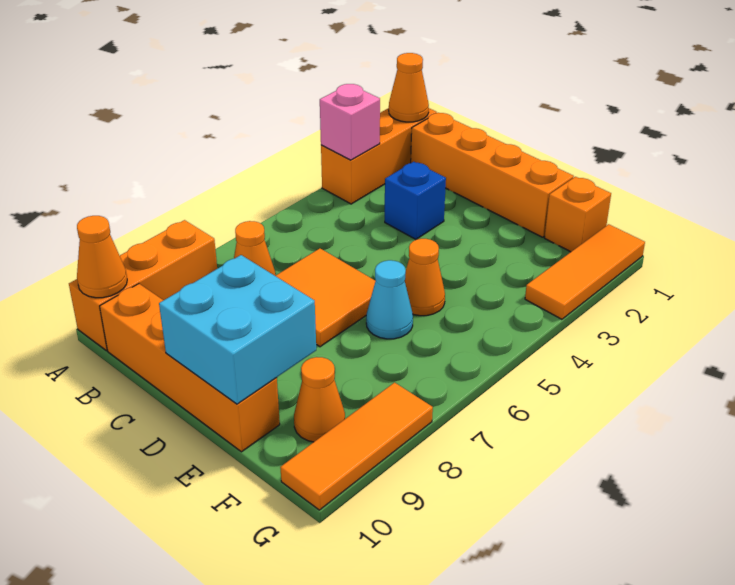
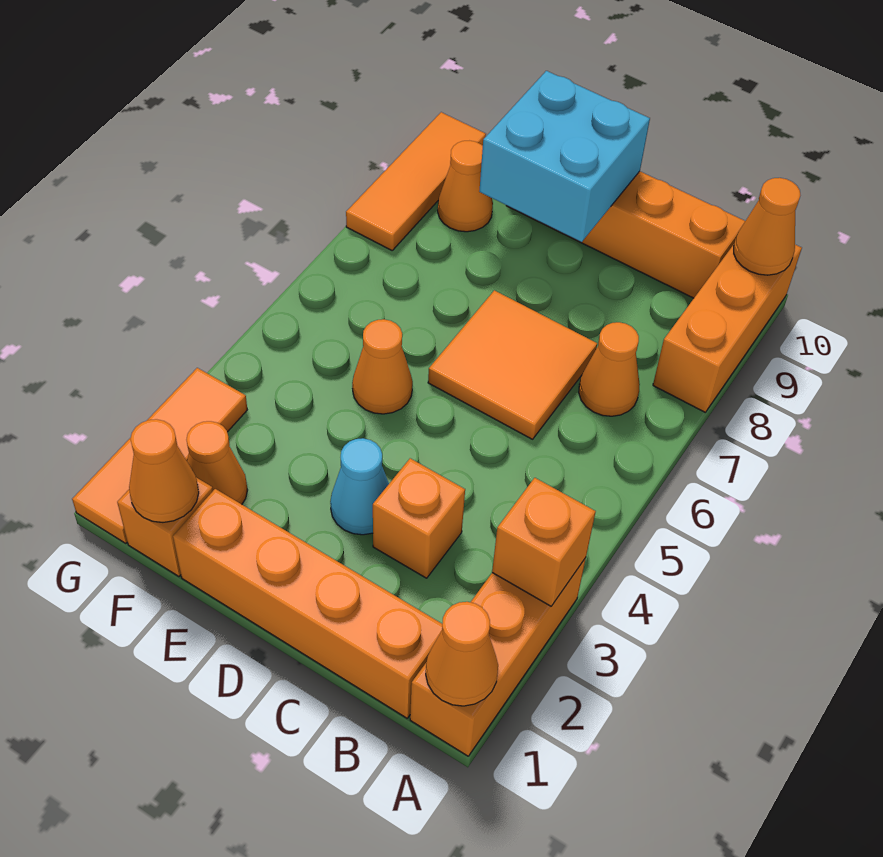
pink 1x1 brick [320,84,380,160] -> orange 1x1 brick [492,478,596,606]
blue 1x1 brick [385,162,446,239] -> orange 1x1 brick [373,458,465,578]
cyan 1x1 cone [366,260,413,339] -> cyan 1x1 cone moved to [330,438,389,535]
none -> orange 1x1 cone [129,419,199,522]
none -> orange 1x1 cone [186,421,247,504]

